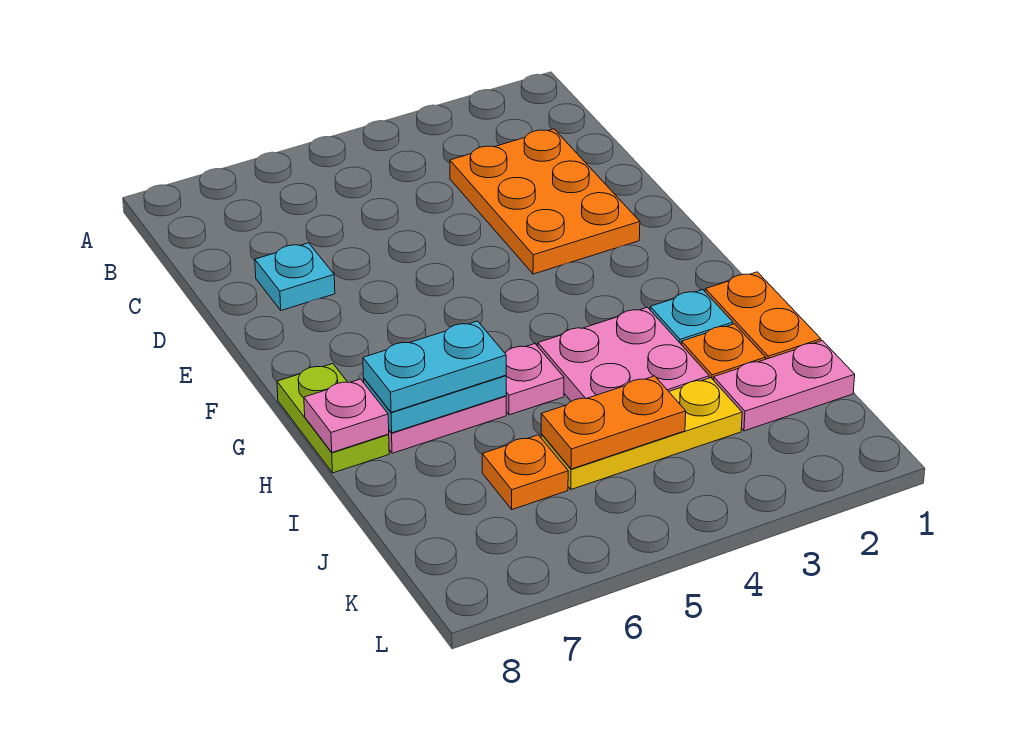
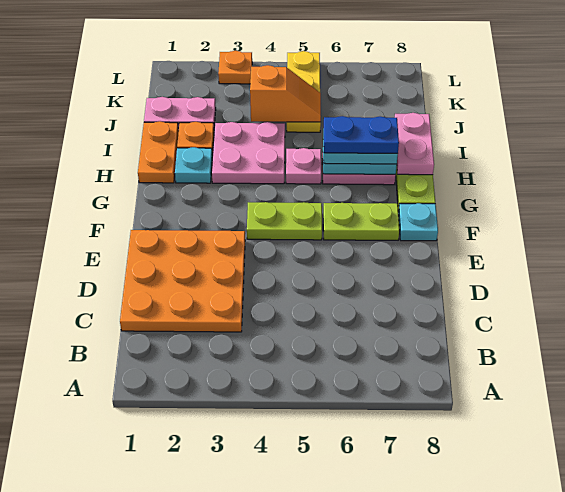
orange 2x3 plate [450,129,640,274] -> orange 3x3 plate [120,230,245,332]
cyan 1x1 plate [255,243,335,310] -> cyan 1x1 plate moved to [398,203,438,241]
none -> lime 1x2 plate [247,202,322,240]
none -> lime 1x2 plate [323,203,399,240]
none -> blue 1x2 plate [324,116,399,154]
pink 1x1 plate [304,379,389,452] -> pink 1x2 plate [395,113,434,175]
yellow 1x3 plate [541,378,742,489] -> yellow 1x3 plate turned to [287,51,321,132]
orange 1x2 plate [541,376,686,469] -> orange 1x2 slope [250,65,321,122]
orange 1x1 plate [482,435,568,509] -> orange 1x1 plate moved to [218,51,252,84]

